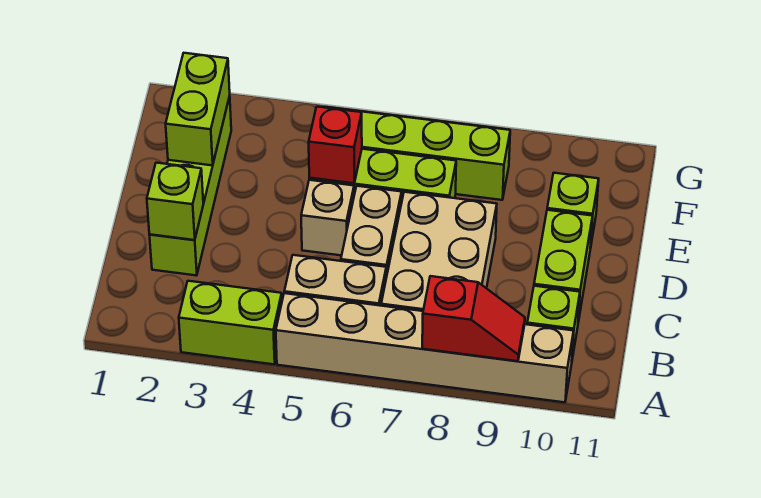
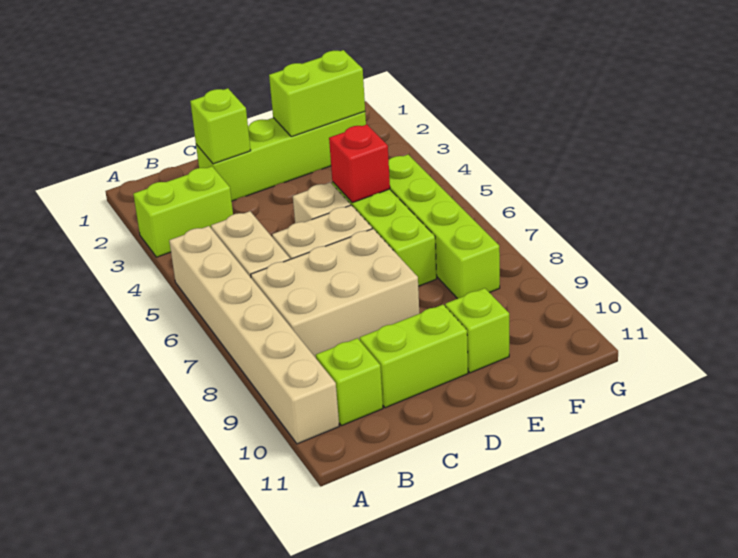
lime 1x2 brick [179,281,282,364] -> lime 1x2 brick turned to [133,166,233,257]
red 1x2 slope [422,276,525,361] -> none

